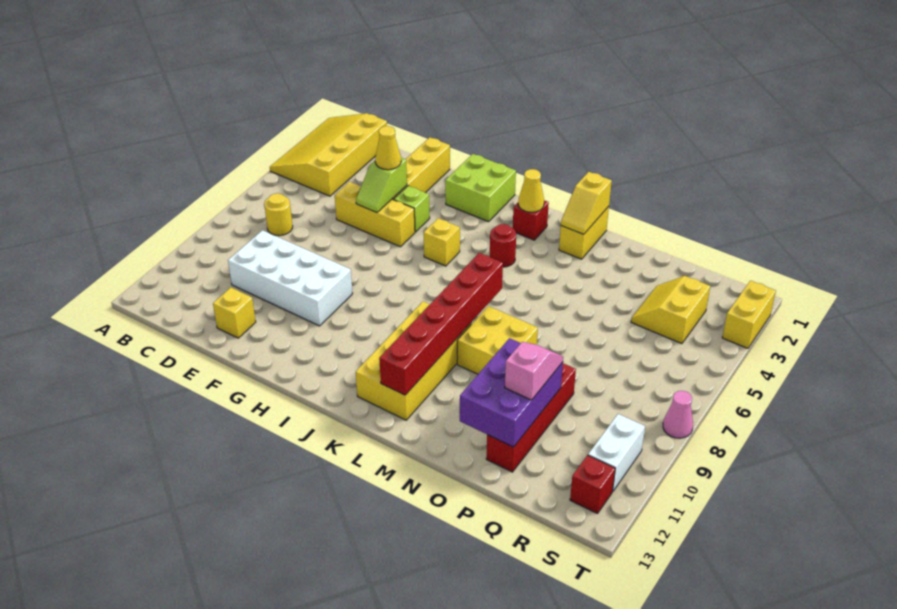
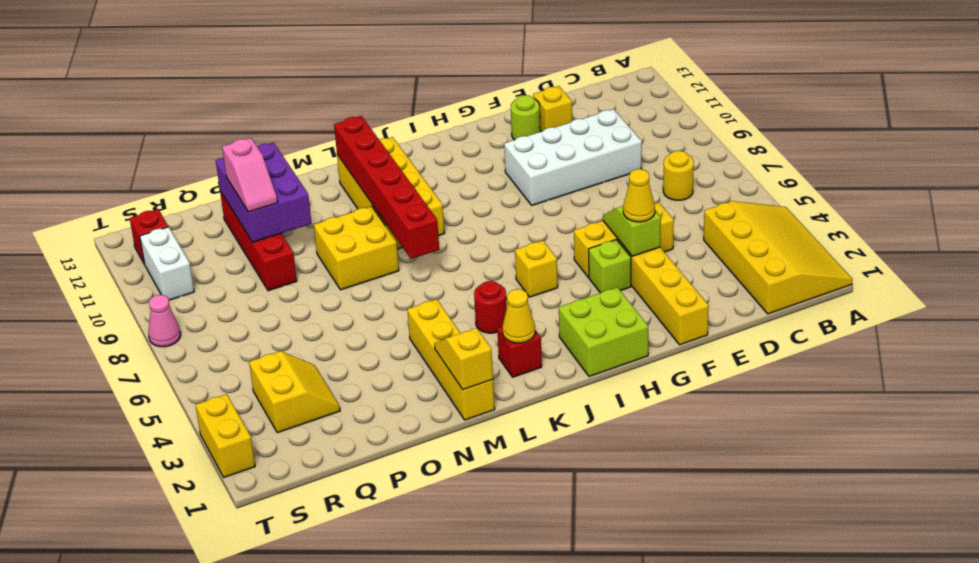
none -> lime 1x1 round brick [511,95,540,140]
yellow 1x2 brick [559,206,609,259] -> yellow 1x4 brick [407,299,495,420]

